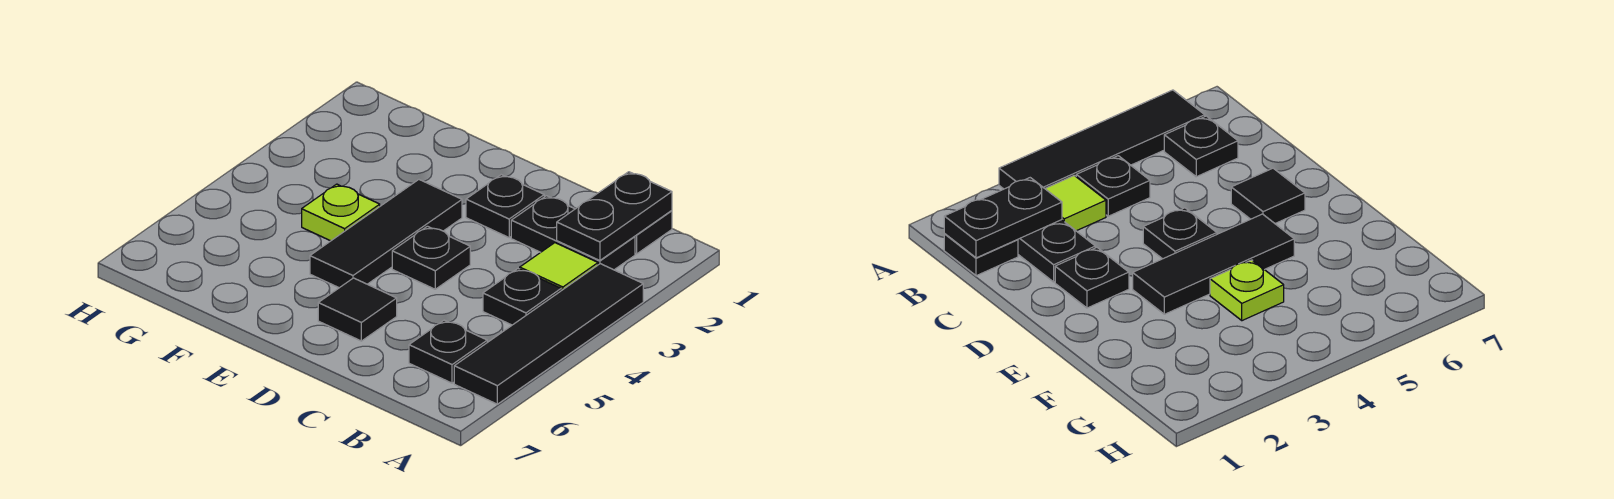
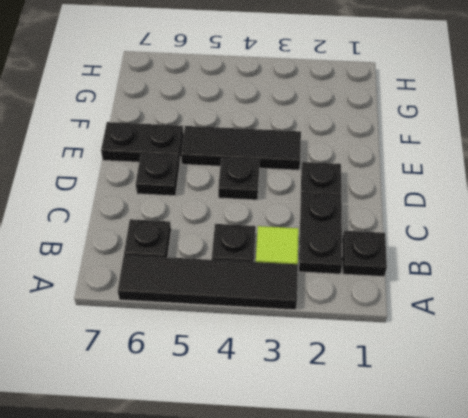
black 1x2 plate [557,172,672,261] -> black 1x2 plate moved to [101,122,184,163]
black 1x1 tile [318,278,397,341] -> black 1x1 plate [136,154,180,196]
lime 1x1 plate [302,184,380,241] -> none

